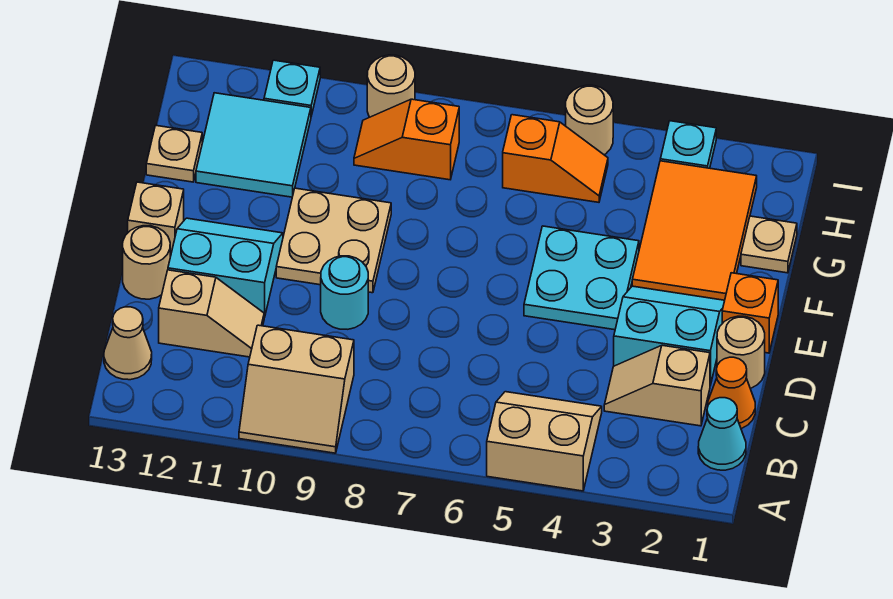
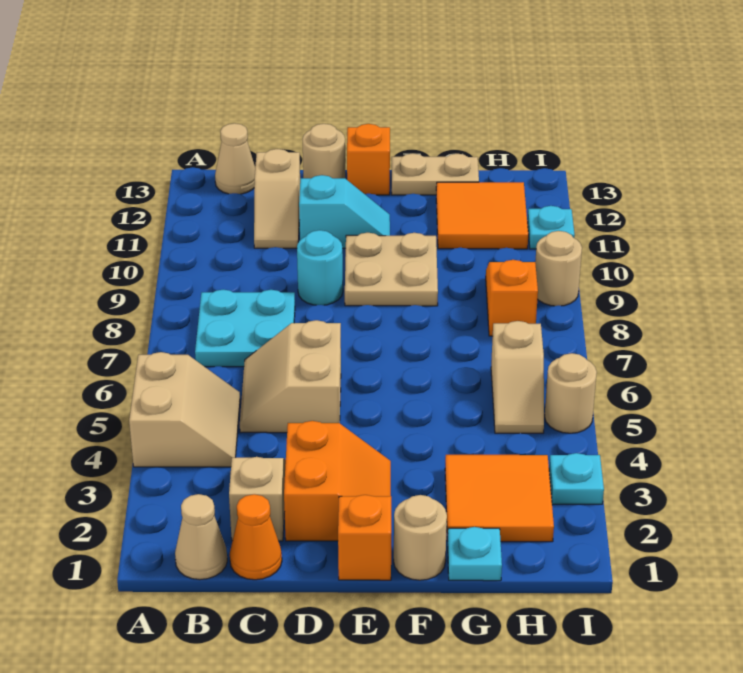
tan 2x2 slope [239,325,354,453] -> tan 2x2 slope moved to [240,320,341,433]
cyan 1x1 cone [698,398,746,470] -> tan 1x1 cone [175,494,227,580]
tan 1x1 round brick [717,316,765,388] -> tan 1x1 round brick moved to [394,495,447,580]
cyan 2x2 slope [614,286,725,386] -> orange 2x2 slope [284,421,391,541]
cyan 2x2 slope [168,218,283,317] -> cyan 1x2 slope [299,175,390,248]
cyan 2x2 plate [524,226,639,330] -> cyan 2x2 plate moved to [195,290,295,367]
tan 1x1 brick [128,182,184,257] -> orange 1x1 brick [347,124,390,195]
orange 2x3 tile [632,161,757,300] -> orange 2x2 tile [445,455,554,542]
tan 1x1 plate [741,216,797,273] -> cyan 1x1 plate [448,527,502,581]
cyan 2x2 tile [196,93,311,197] -> orange 2x2 tile [436,182,528,249]
tan 1x1 plate [146,125,202,182] -> tan 1x2 plate [392,153,479,195]
orange 1x2 slope [503,115,608,202] -> tan 1x2 slope [491,321,544,433]

